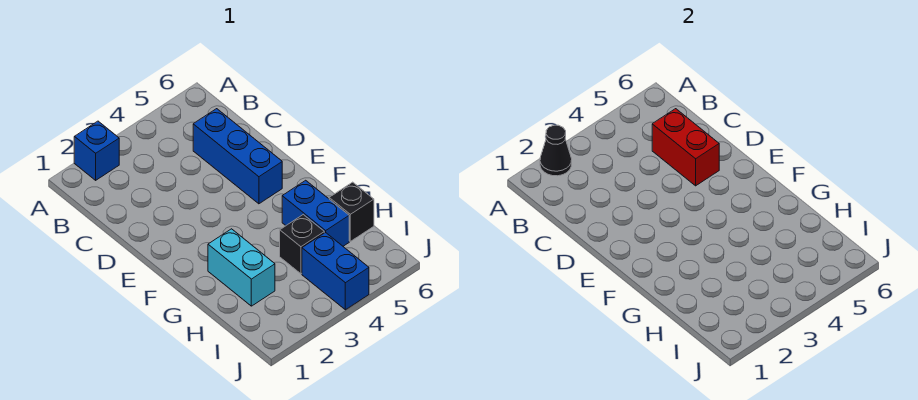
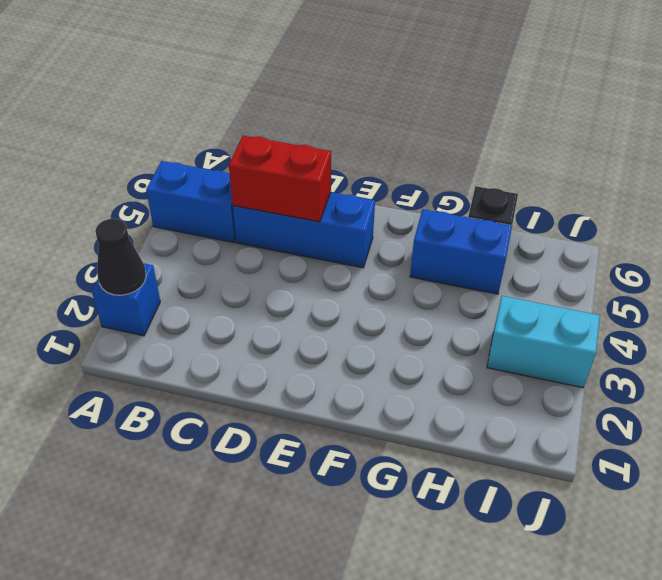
cyan 1x2 brick [208,229,275,306] -> cyan 1x2 brick moved to [487,296,600,388]
black 1x1 brick [280,215,324,274] -> none
blue 1x2 brick [302,232,369,310] -> blue 1x2 brick moved to [146,161,236,242]

